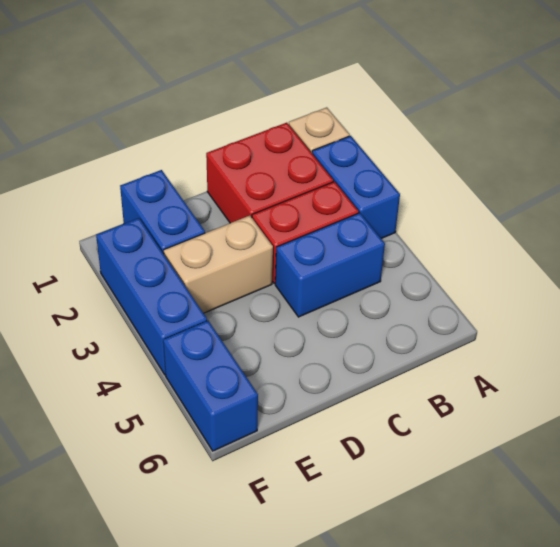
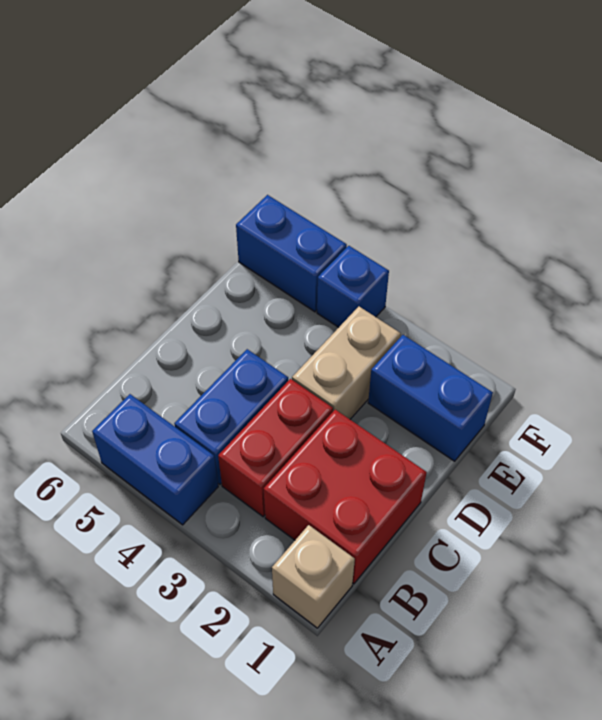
blue 1x2 brick [312,136,400,239] -> blue 1x2 brick moved to [92,394,218,525]
blue 1x3 brick [96,218,207,375] -> blue 1x1 brick [317,246,389,327]

